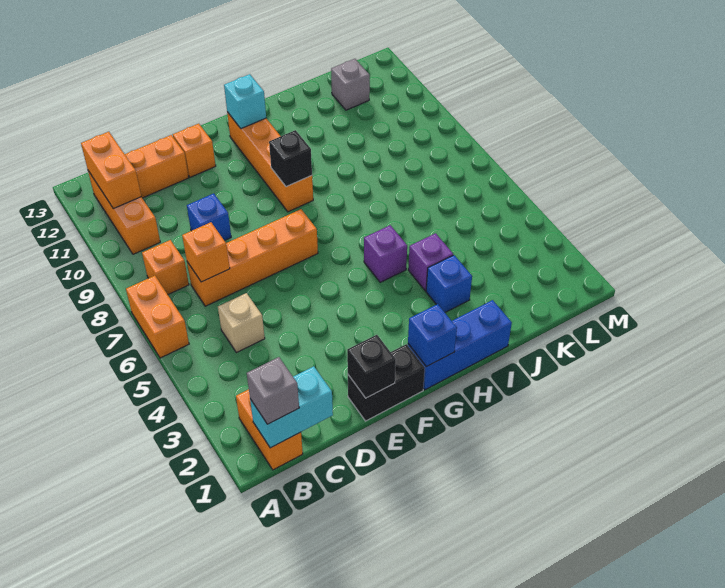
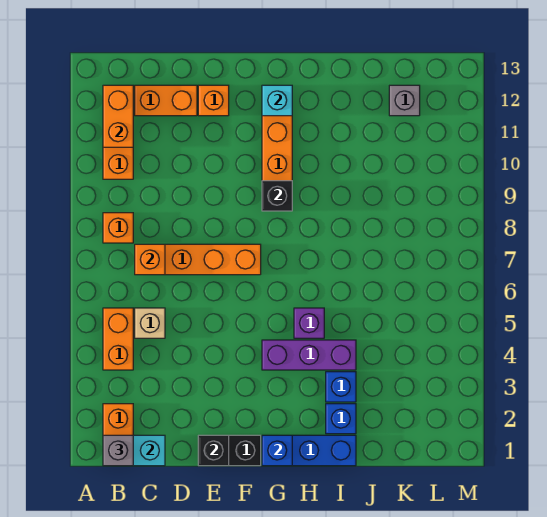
orange 1x2 brick [126,276,189,358] -> orange 1x2 brick moved to [103,308,133,370]
blue 1x1 brick [187,193,231,241] -> blue 1x1 brick moved to [326,404,356,434]
purple 1x1 brick [408,233,453,291] -> purple 1x3 brick [262,340,356,370]

